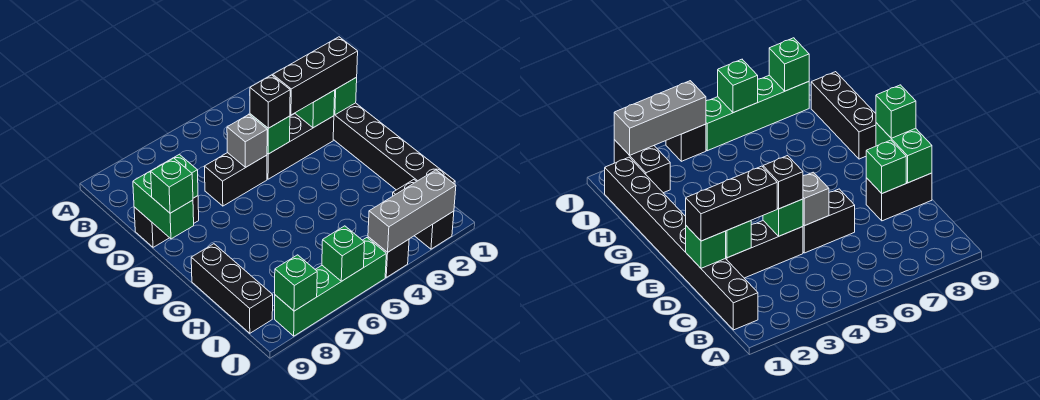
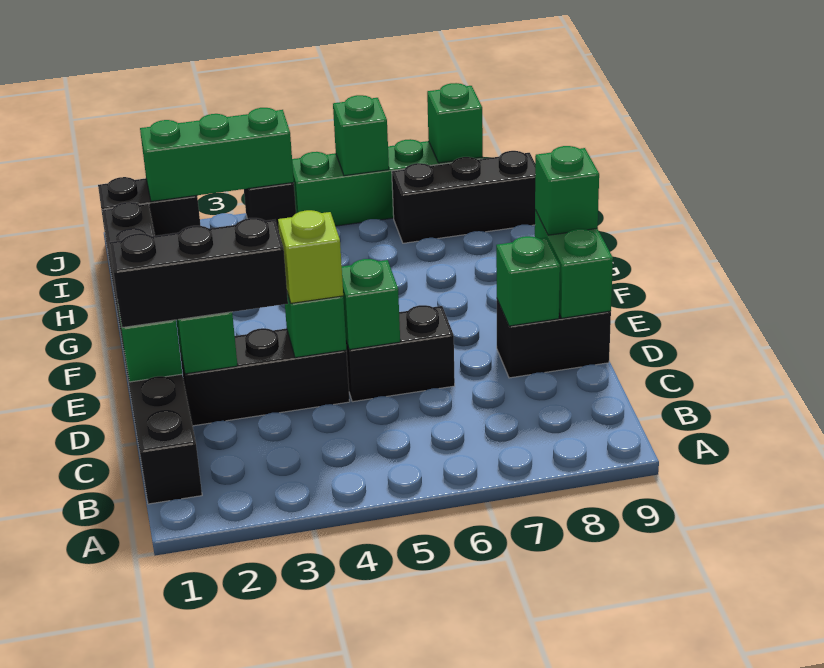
black 1x1 brick [250,75,290,128] -> lime 1x1 brick [278,210,343,303]
grey 1x1 brick [227,115,267,168] -> green 1x1 brick [342,259,400,350]
black 1x3 brick [191,244,273,333] -> black 1x3 brick turned to [392,151,535,243]
black 1x2 brick [393,180,454,249] -> black 1x2 brick turned to [98,177,201,244]
grey 1x3 brick [368,170,456,252] -> green 1x3 brick [140,108,294,201]

